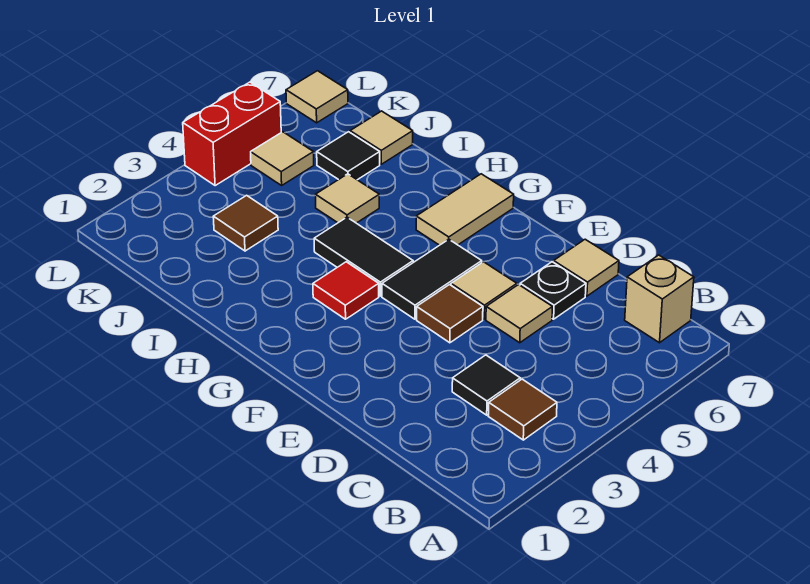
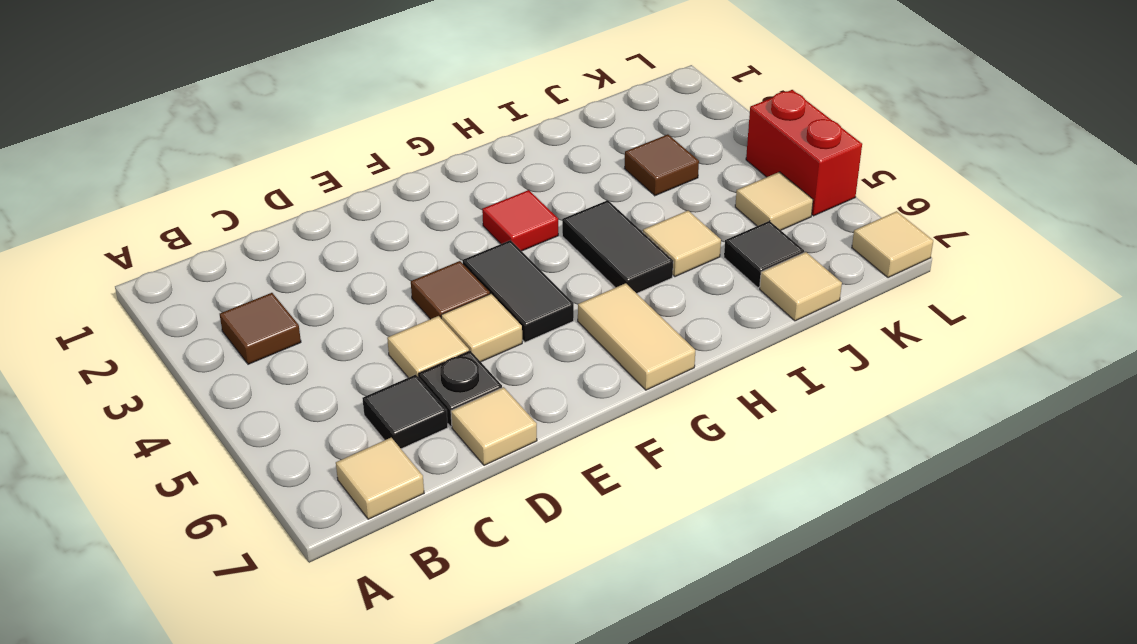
tan 1x1 brick [625,255,694,343] -> tan 1x1 tile [336,438,424,519]
black 1x1 tile [452,355,520,415] -> black 1x1 tile moved to [362,375,448,449]
black 1x2 tile [314,217,413,296] -> black 1x2 tile turned to [562,200,673,293]

